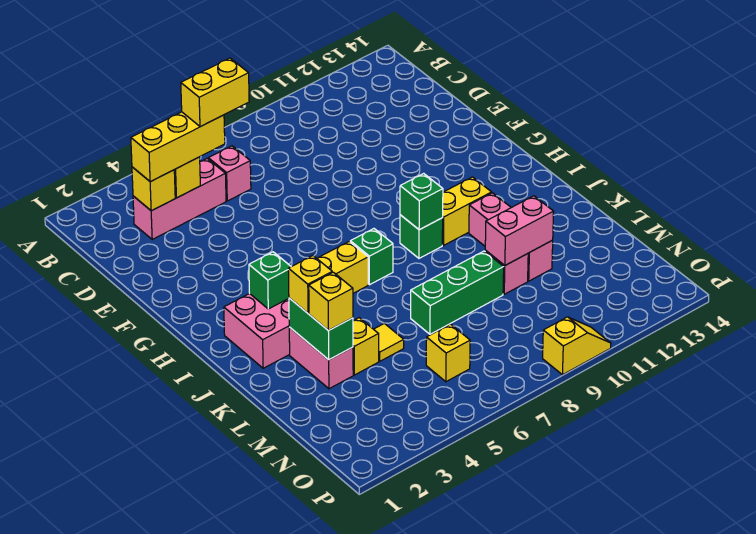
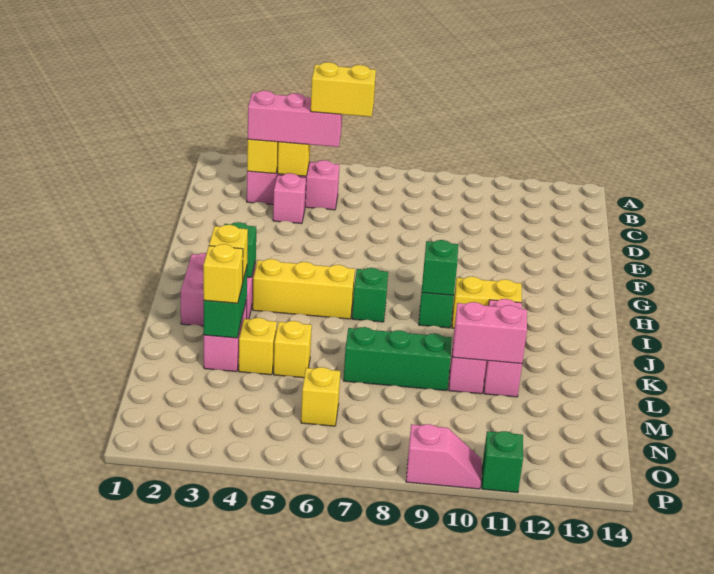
yellow 1x3 brick [131,112,225,182] -> pink 1x3 brick [248,91,342,147]
pink 1x1 brick [208,146,251,201] -> pink 1x1 brick moved to [273,173,306,224]
yellow 1x1 tile [374,324,404,361] -> yellow 1x1 brick [274,321,312,378]
yellow 1x2 slope [543,317,611,375] -> pink 1x2 slope [406,424,481,489]
none -> green 1x1 brick [482,431,523,493]

